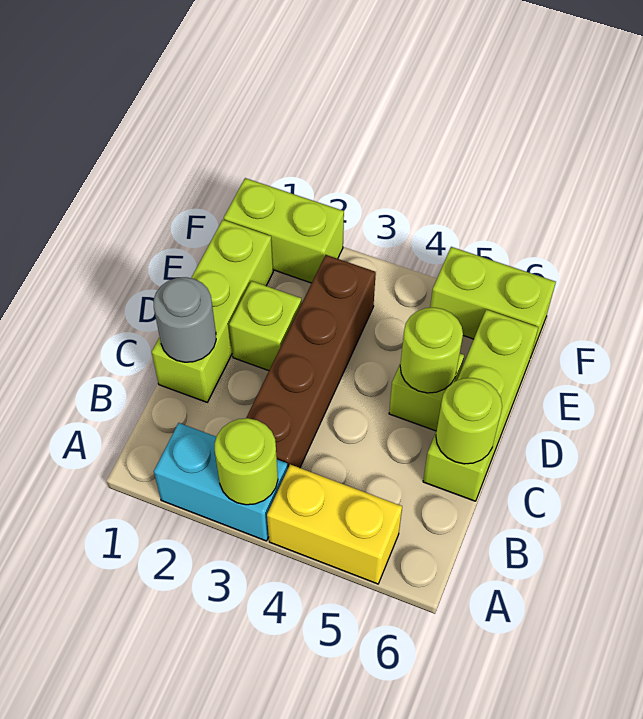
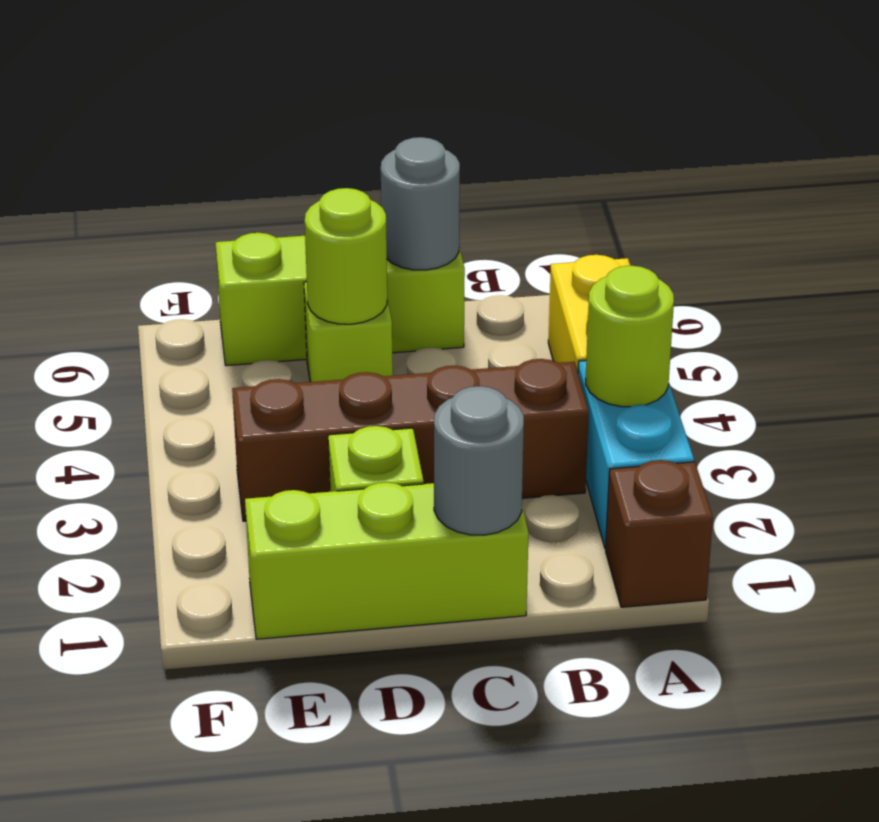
none -> brown 1x1 brick [606,460,713,607]
lime 1x1 round brick [436,378,502,464] -> grey 1x1 round brick [381,137,460,270]
lime 1x2 brick [224,178,344,283] -> none
lime 1x2 brick [430,247,556,355] -> none

